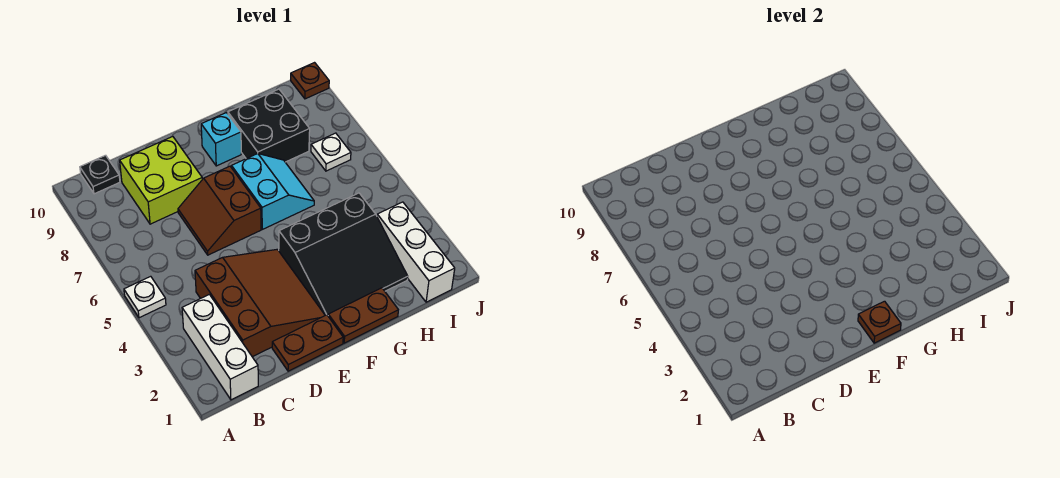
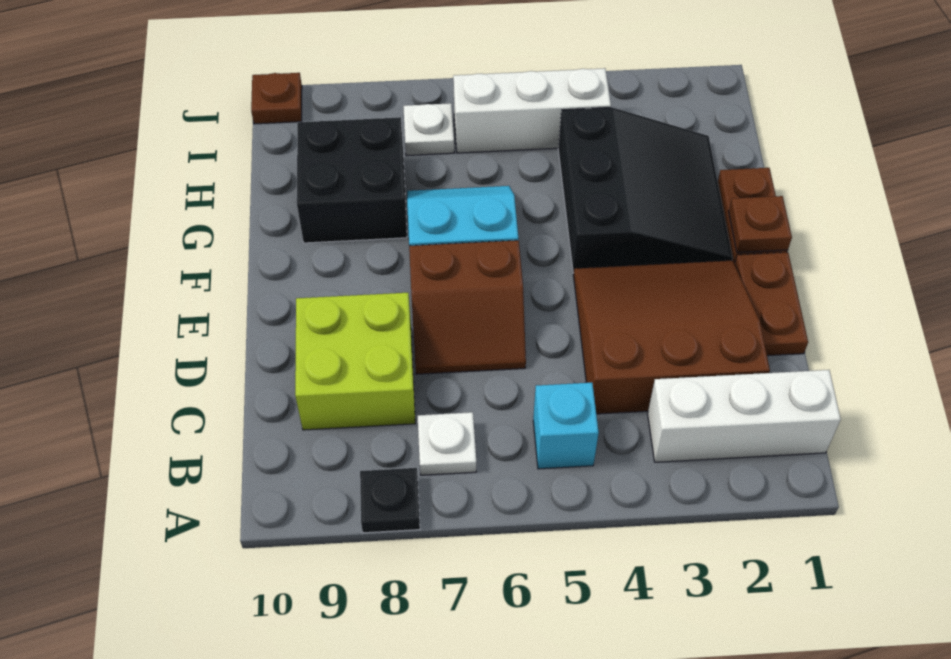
white 1x1 plate [124,276,166,318] -> white 1x1 plate moved to [418,412,476,475]
black 1x1 plate [80,155,120,194] -> black 1x1 plate moved to [360,468,420,533]
cyan 1x1 brick [201,113,241,166] -> cyan 1x1 brick moved to [533,383,599,469]
white 1x3 brick [377,202,455,302] -> white 1x3 brick moved to [453,68,611,153]

